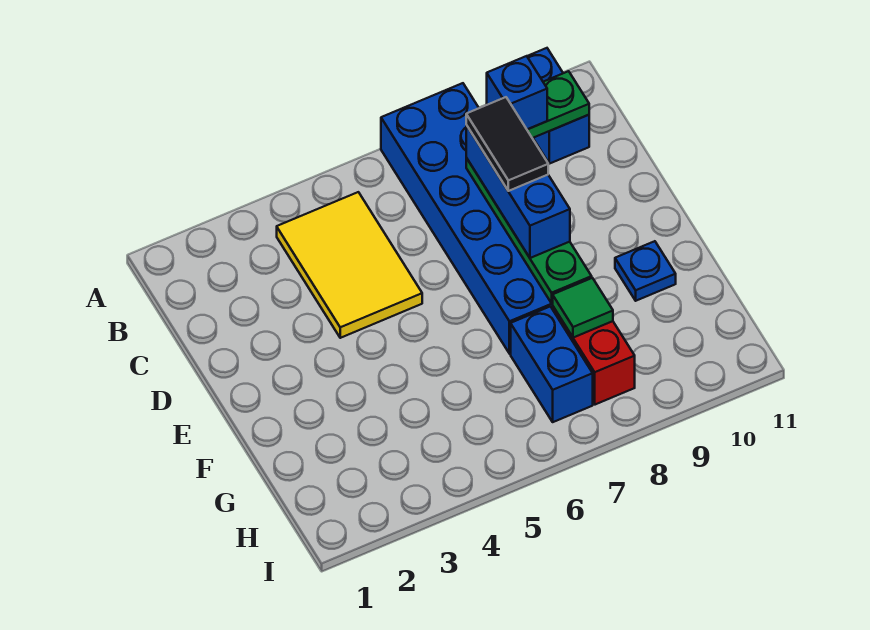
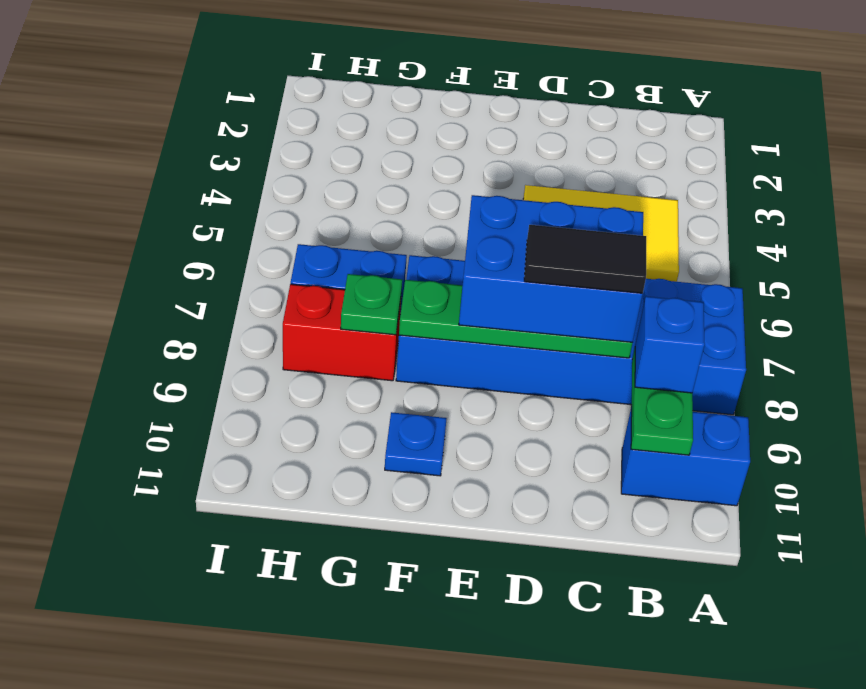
blue 1x3 brick [466,125,570,258] -> blue 2x3 brick [459,195,643,342]
green 1x1 tile [553,278,613,338] -> green 1x1 plate [341,274,402,335]

